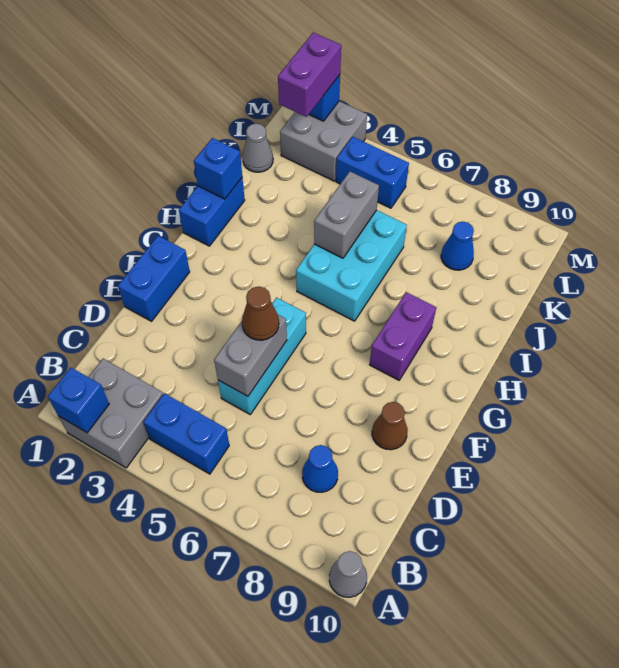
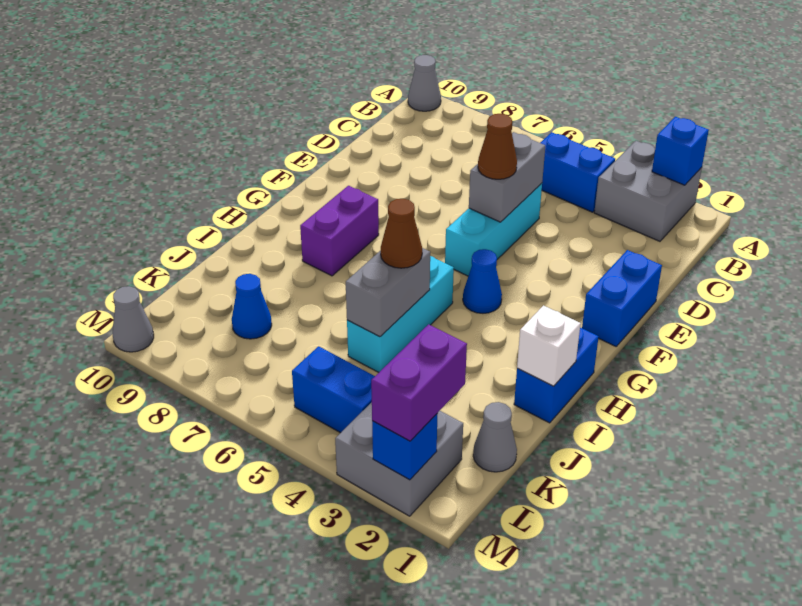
blue 1x1 cone [302,445,338,492] -> blue 1x1 cone moved to [463,249,502,313]
brown 1x1 cone [372,402,408,450] -> brown 1x1 cone moved to [381,199,422,268]
cyan 2x3 brick [296,210,407,321] -> cyan 1x3 brick [347,256,454,372]
blue 1x1 brick [194,138,242,199] -> white 1x1 brick [517,306,581,386]
none -> grey 1x1 cone [113,286,154,352]

